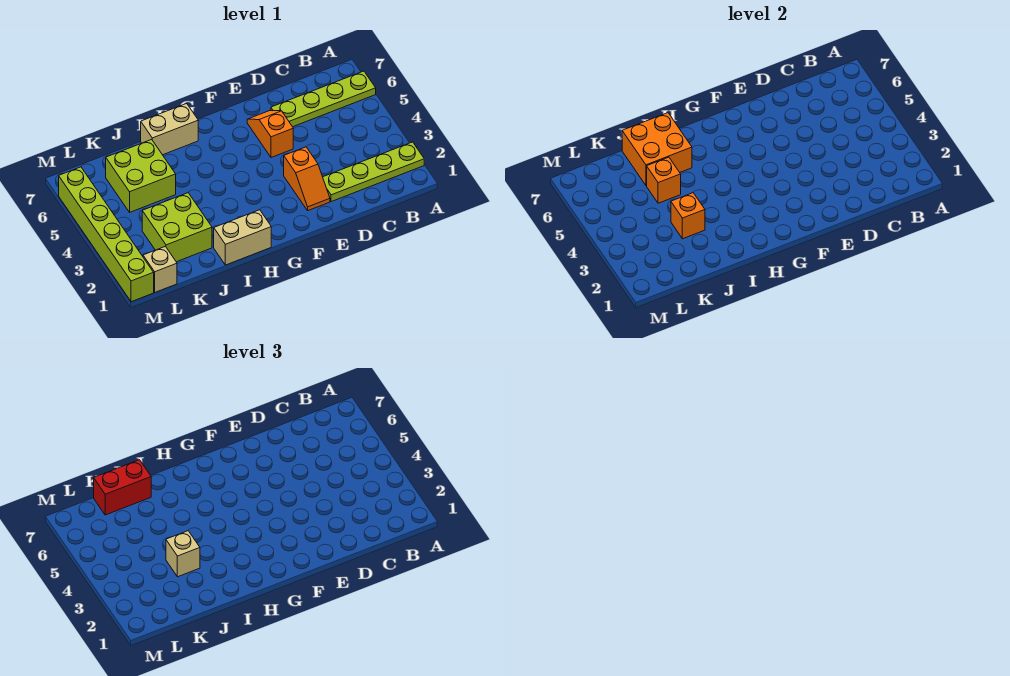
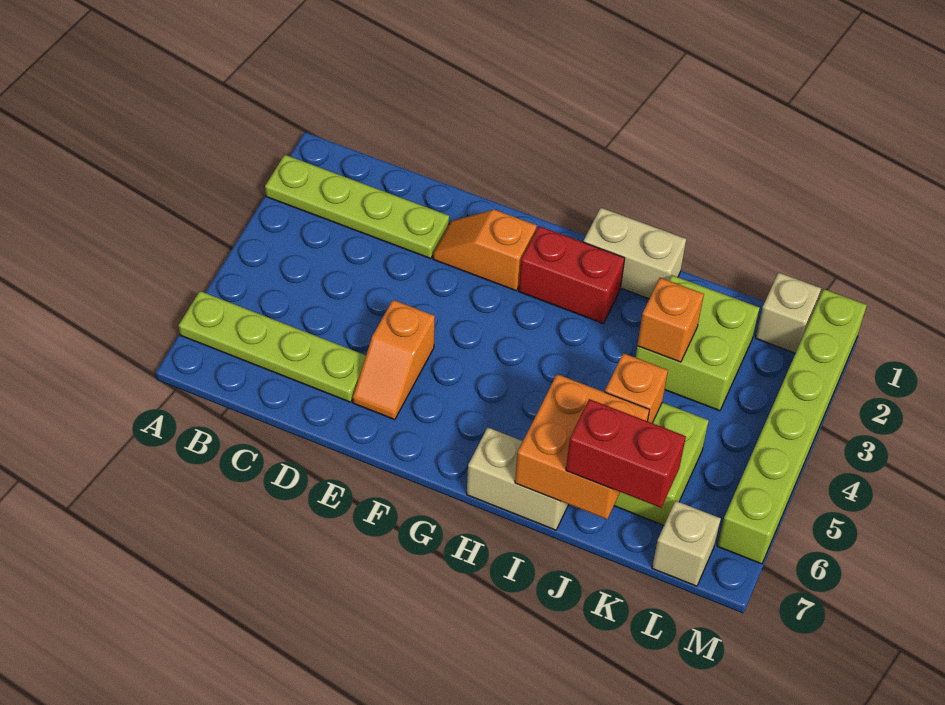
orange 1x2 slope [284,147,330,211] -> orange 1x2 slope turned to [433,210,537,291]
none -> red 1x2 brick [519,226,625,323]
tan 1x1 brick [166,531,200,577] -> tan 1x1 brick moved to [652,501,721,586]

